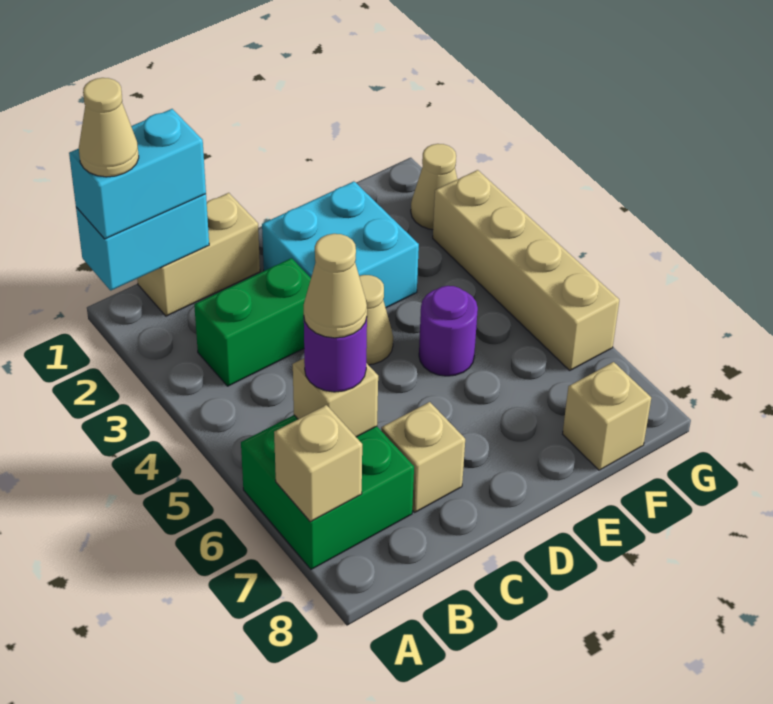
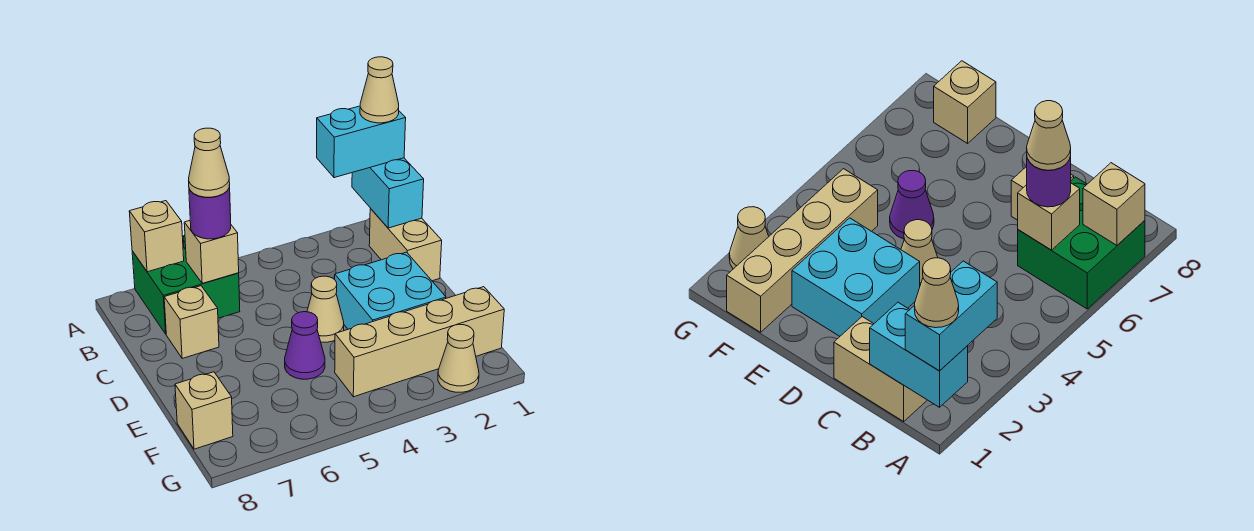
cyan 1x2 brick [69,109,206,239] -> cyan 1x2 brick turned to [317,106,406,178]
green 1x2 brick [194,258,311,386] -> none
purple 1x1 round brick [419,286,478,376] -> purple 1x1 cone [285,312,325,379]
tan 1x4 brick [433,170,619,370] -> tan 1x4 brick moved to [335,287,504,397]

